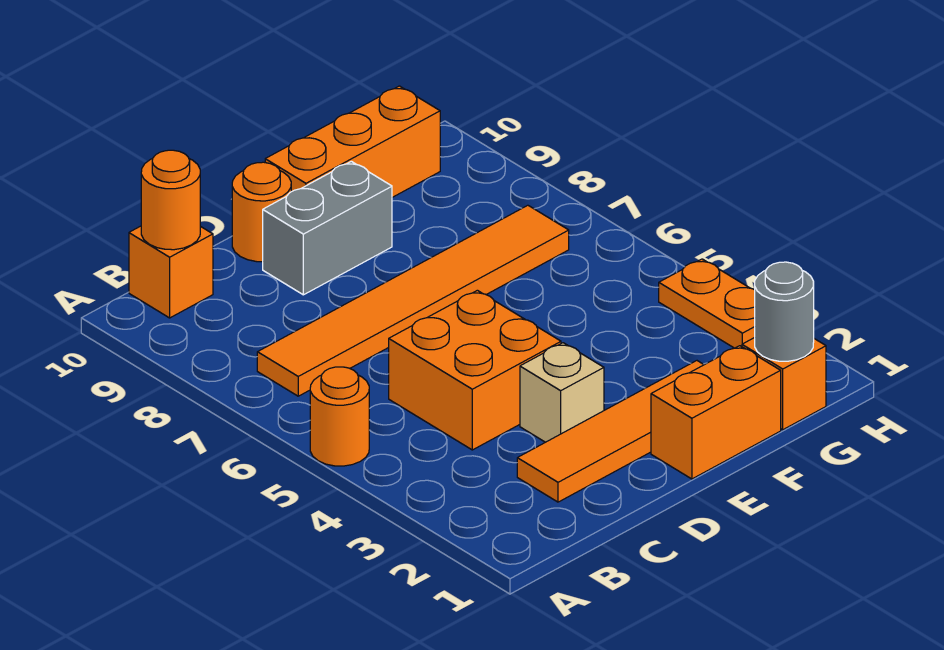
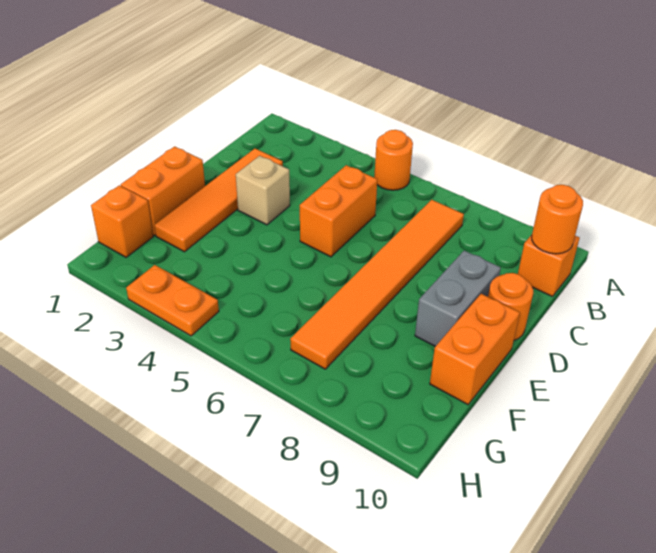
orange 2x2 brick [389,290,561,450] -> orange 1x2 brick [300,165,377,257]
orange 1x3 brick [265,86,440,197] -> orange 1x2 brick [430,294,520,405]
grey 1x1 round brick [755,262,814,361] -> none

